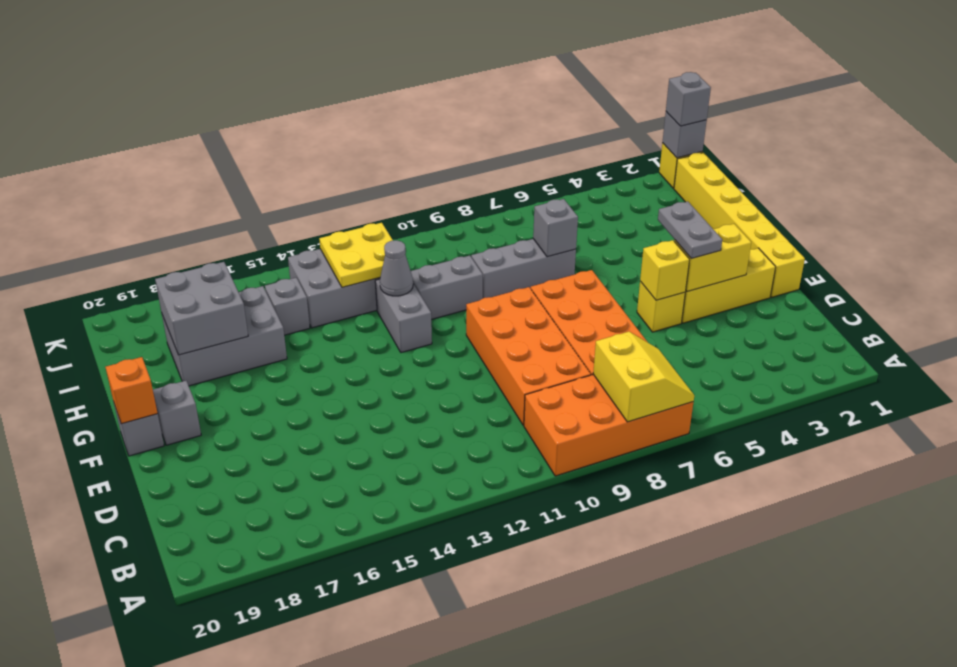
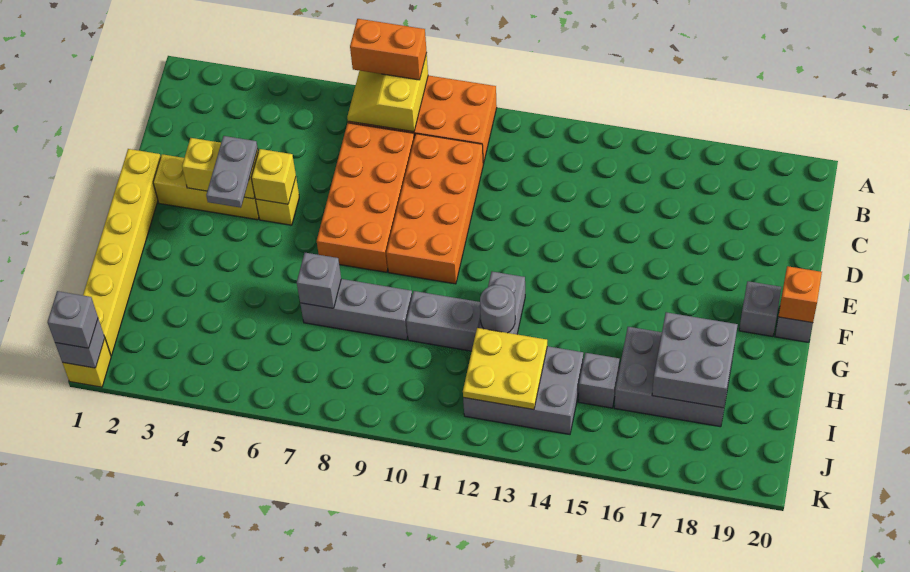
none -> orange 1x2 brick [350,19,427,80]
grey 1x1 cone [380,240,413,296] -> grey 1x1 round brick [480,285,515,333]

